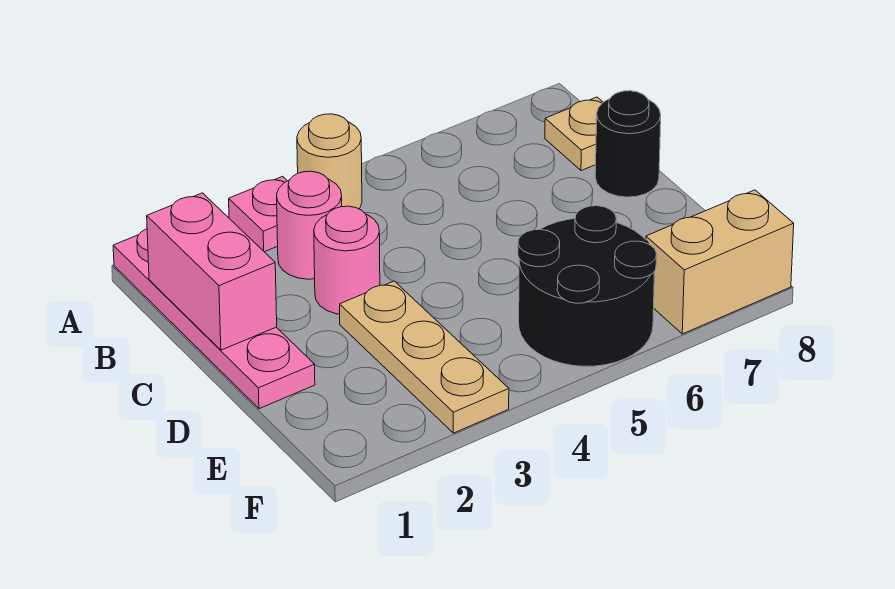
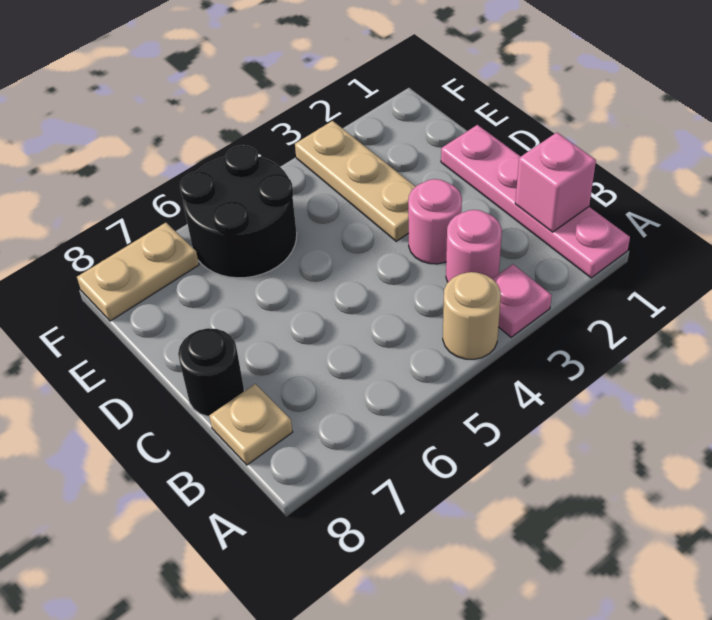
pink 1x2 brick [147,193,277,350] -> pink 1x1 brick [515,133,596,232]
tan 1x2 brick [646,190,794,334] -> tan 1x2 plate [77,223,199,321]

